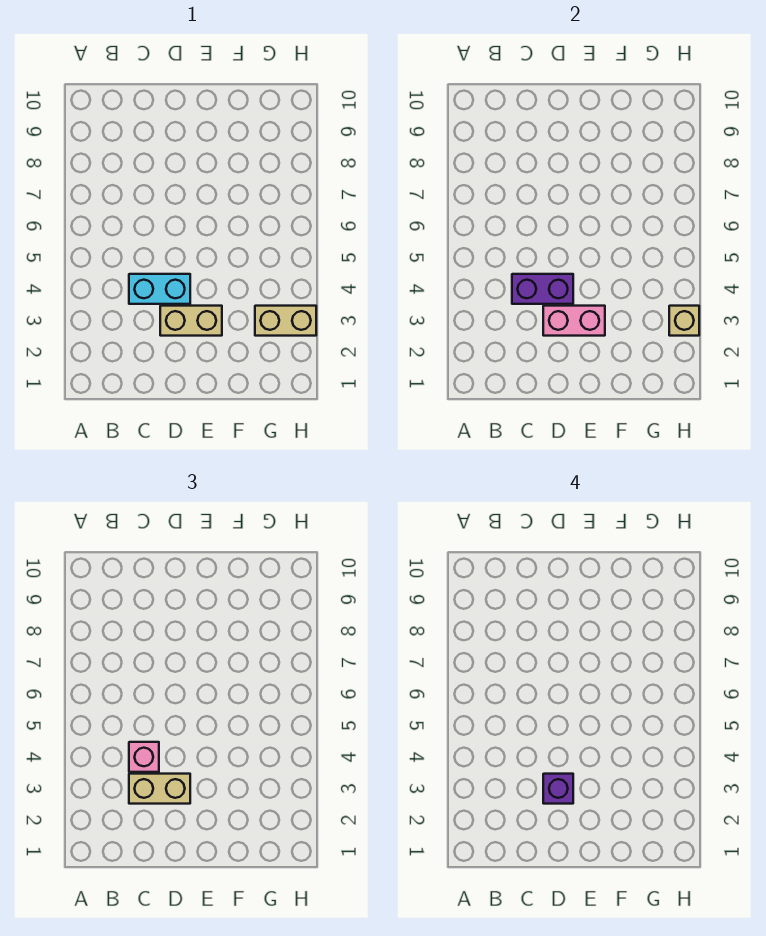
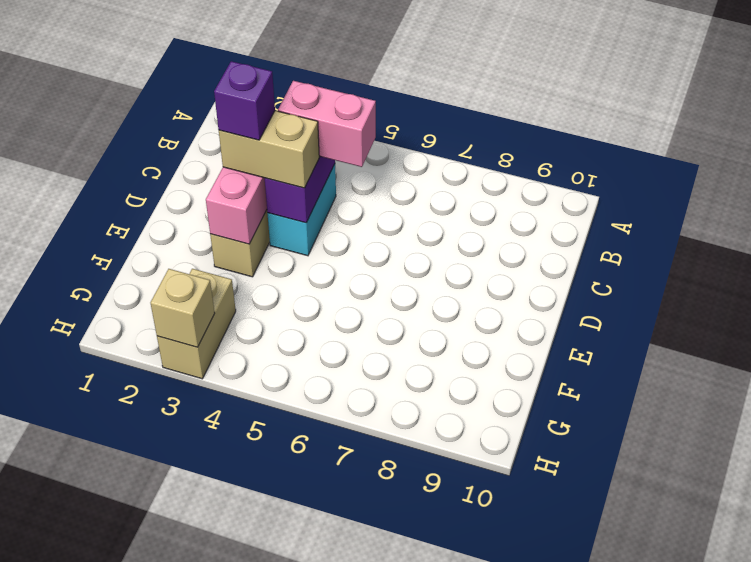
tan 1x2 brick [129,774,190,804] -> tan 1x2 brick turned to [219,111,319,188]
pink 1x1 brick [129,742,159,772] -> pink 1x2 brick [278,81,376,167]

